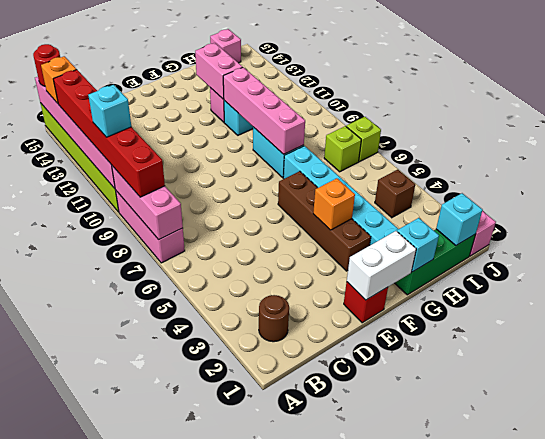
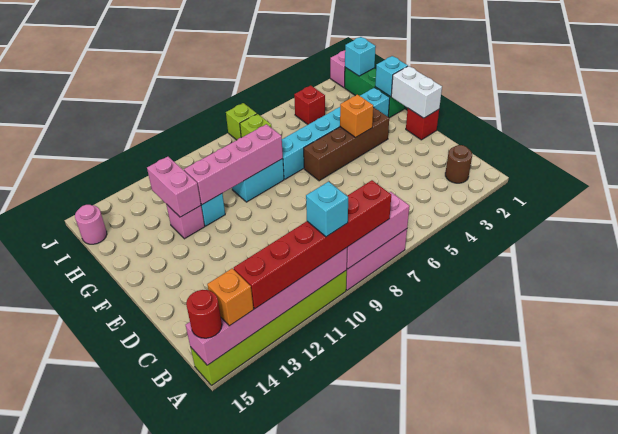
pink 1x2 brick [195,43,243,99] -> pink 1x2 brick turned to [147,157,201,217]
brown 1x1 brick [375,170,415,218] -> red 1x1 brick [294,85,325,124]
pink 1x1 brick [210,29,241,63] -> pink 1x1 round brick [75,205,107,244]

